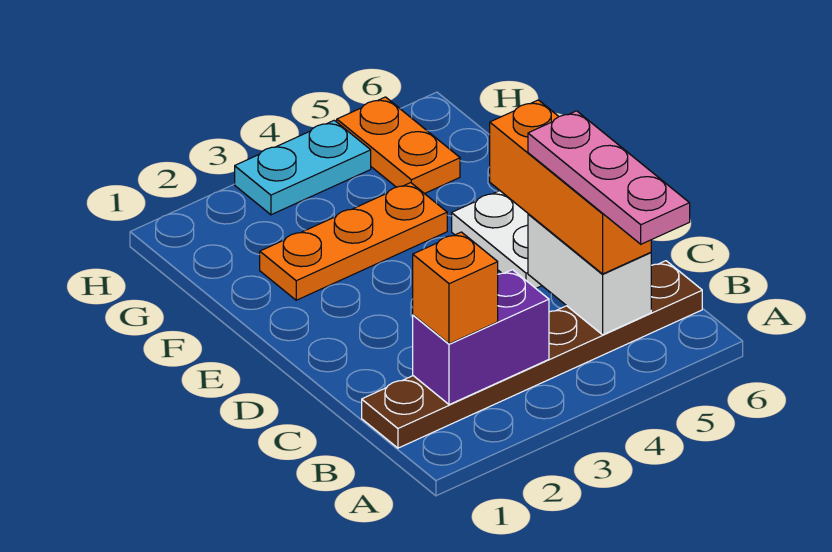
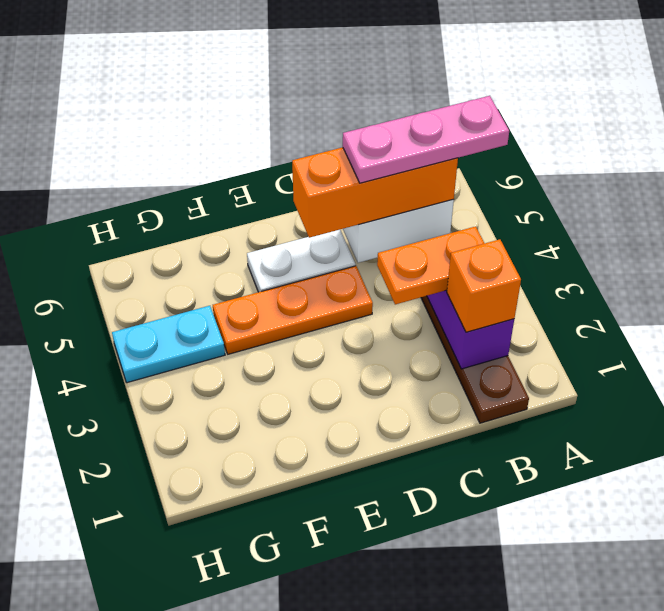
orange 1x3 plate [260,183,447,300] -> orange 1x3 plate turned to [213,266,373,354]
orange 1x2 plate [337,97,460,194] -> orange 1x2 plate moved to [377,226,484,304]
cyan 1x2 plate [235,120,371,215] -> cyan 1x2 plate turned to [112,306,225,383]

